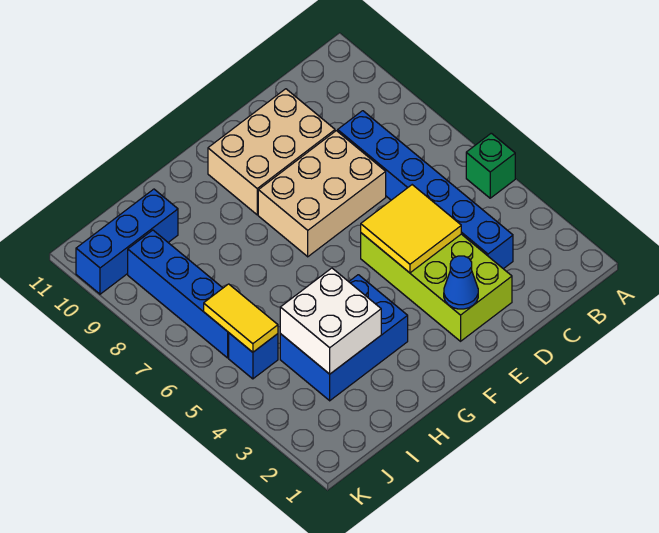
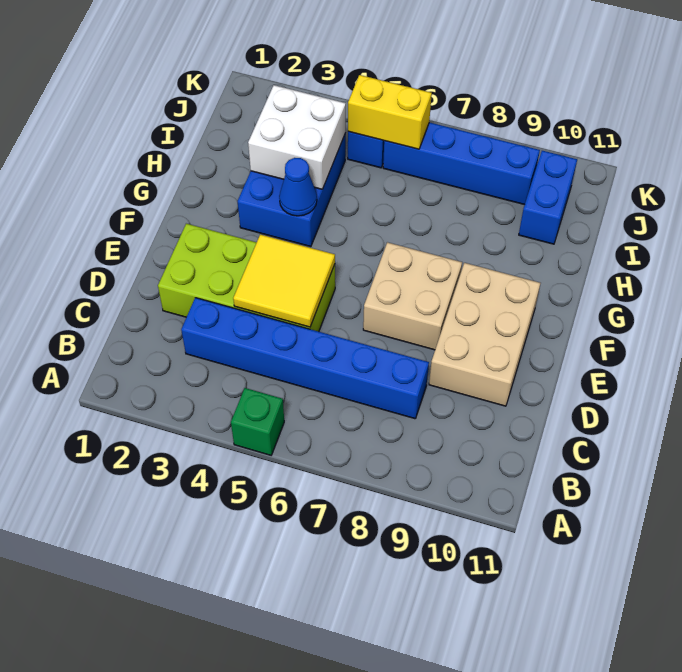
tan 2x3 brick [258,131,386,257] -> tan 2x2 brick [363,242,462,350]
blue 1x1 cone [444,256,478,309] -> blue 1x1 cone moved to [279,158,317,216]
blue 1x3 brick [76,189,178,294] -> blue 1x2 brick [519,151,577,244]
yellow 1x2 tile [204,284,278,352] -> yellow 1x2 brick [348,75,432,149]

